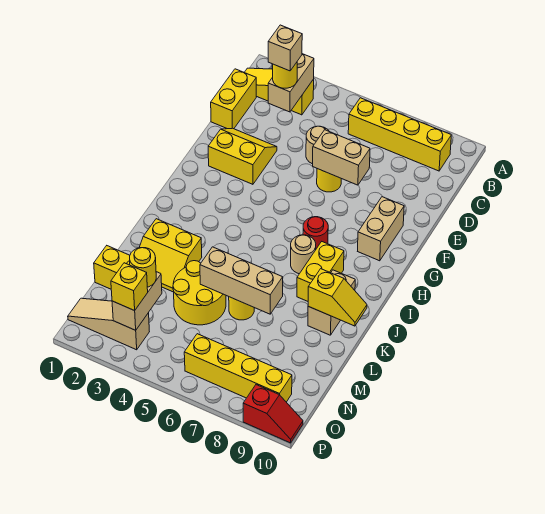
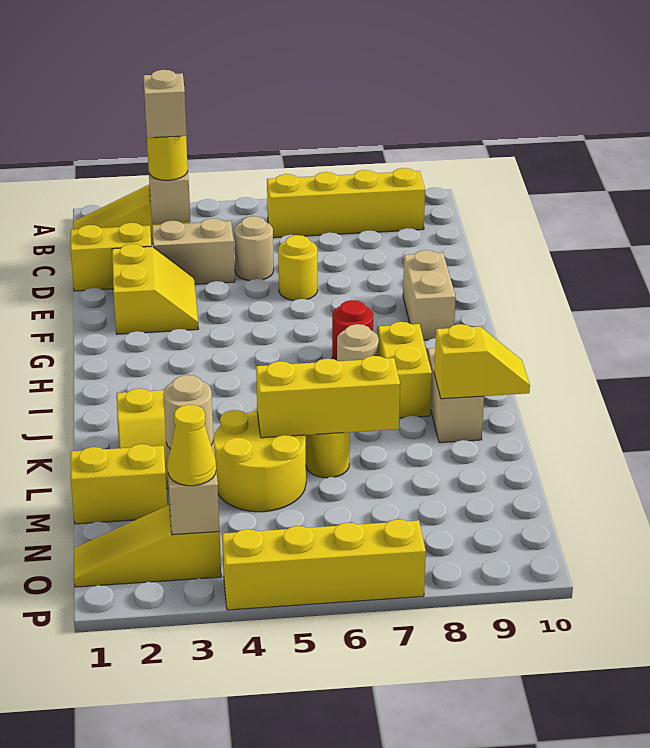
yellow 1x2 brick [211,69,256,129] -> yellow 1x2 brick turned to [71,223,151,291]
yellow 2x2 slope [208,128,277,184] -> yellow 2x2 slope turned to [112,244,198,334]
tan 1x2 brick [313,130,370,185] -> tan 1x2 brick moved to [152,218,235,284]
tan 1x3 brick [200,247,283,314] -> yellow 1x3 brick [256,356,400,438]
yellow 1x1 round brick [130,248,156,287] -> tan 1x1 round brick [163,375,213,449]
tan 1x3 slope [68,298,149,350] -> yellow 1x3 slope [74,505,221,587]
yellow 1x1 brick [111,263,148,311] -> yellow 1x1 cone [167,405,216,486]
yellow 1x4 brick [184,334,292,402] -> yellow 1x4 brick moved to [222,519,426,610]
red 1x2 slope [243,385,303,443] -> none

